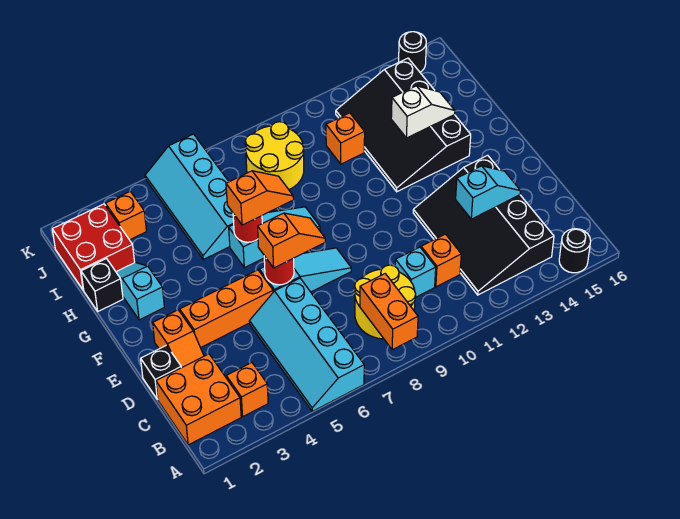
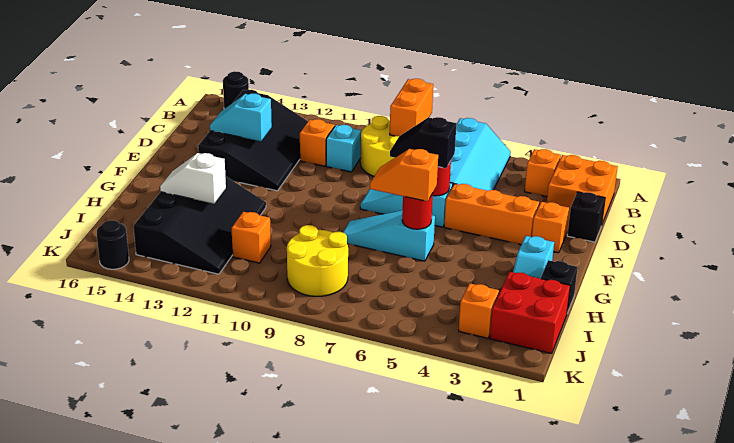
orange 1x2 slope [258,213,325,268] -> black 1x2 slope [390,117,457,168]
cyan 2x4 slope [145,134,234,259] -> none

